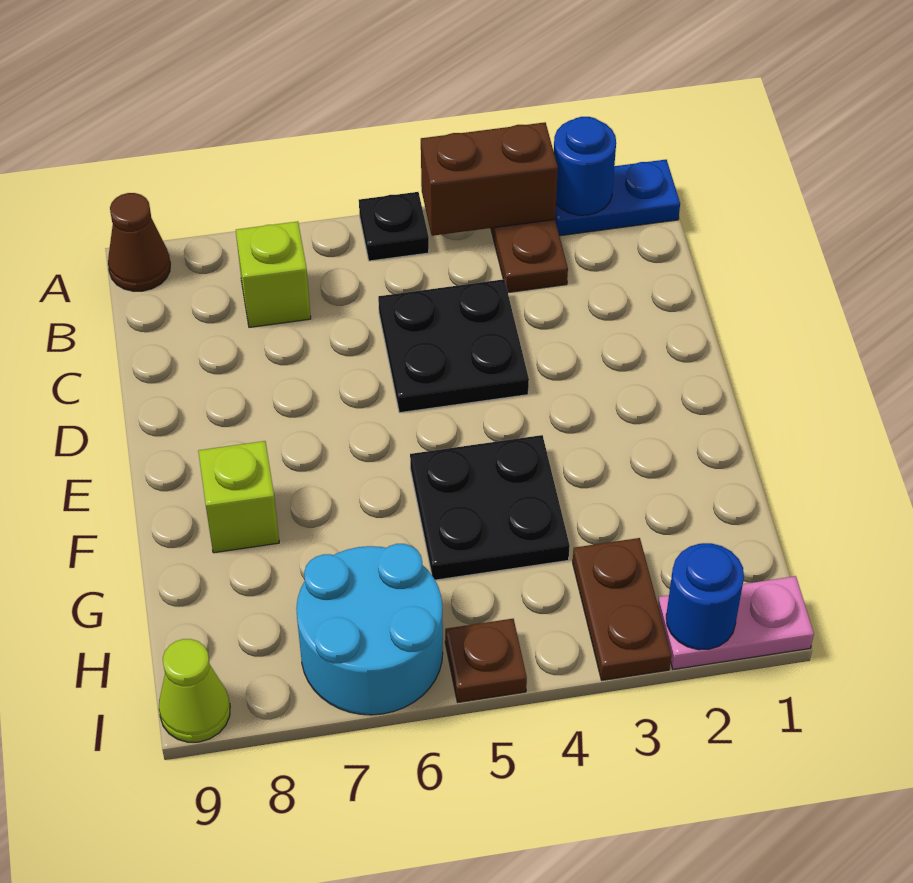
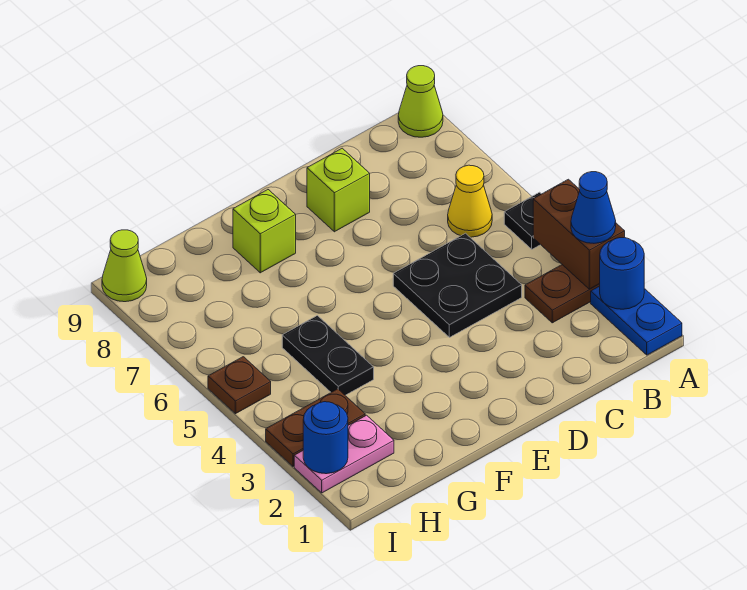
none -> blue 1x1 cone [571,172,616,243]
brown 1x1 cone [108,193,170,291] -> lime 1x1 cone [398,66,443,137]
none -> yellow 1x1 cone [448,165,492,237]
lime 1x1 brick [236,221,311,327] -> lime 1x1 brick moved to [307,148,370,232]
black 2x2 plate [410,435,570,580] -> black 1x2 plate [282,316,374,395]
cyan 2x2 round brick [296,544,443,715] -> none
pink 1x2 plate [658,576,814,669] -> pink 1x2 plate turned to [294,415,394,493]

